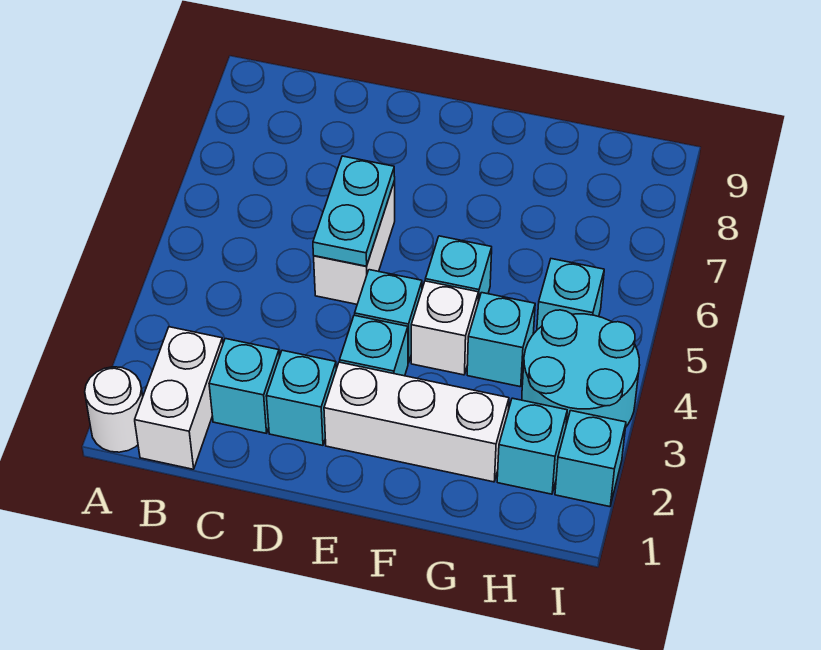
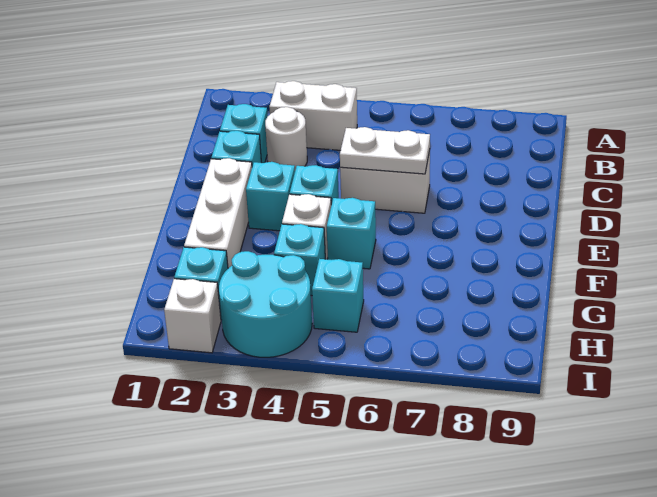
white 1x1 round brick [85,367,143,452] -> white 1x1 round brick moved to [265,107,307,170]
white 1x2 brick [135,327,223,469] -> white 1x2 brick moved to [269,81,357,150]
cyan 1x2 plate [313,156,395,266] -> white 1x2 plate [340,127,430,174]
cyan 1x1 brick [555,411,626,507] -> white 1x1 brick [164,279,221,353]

